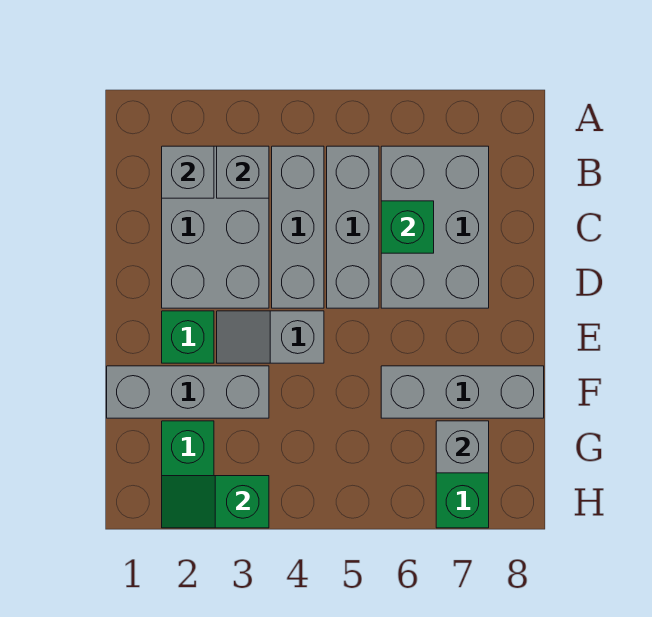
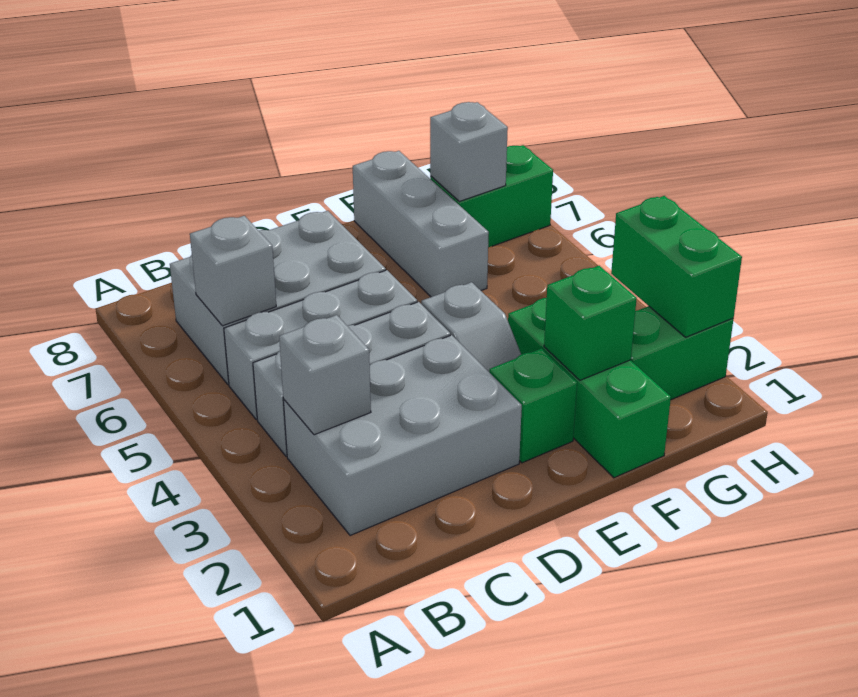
grey 1x1 brick [162,146,214,198] -> grey 1x1 brick moved to [190,216,276,326]
green 1x1 brick [381,201,434,253] -> green 1x1 brick moved to [544,266,637,380]
grey 1x3 brick [107,366,269,418] -> green 1x3 brick [508,298,671,478]
green 1x2 slope [162,476,269,528] -> green 1x2 brick [611,196,742,337]

